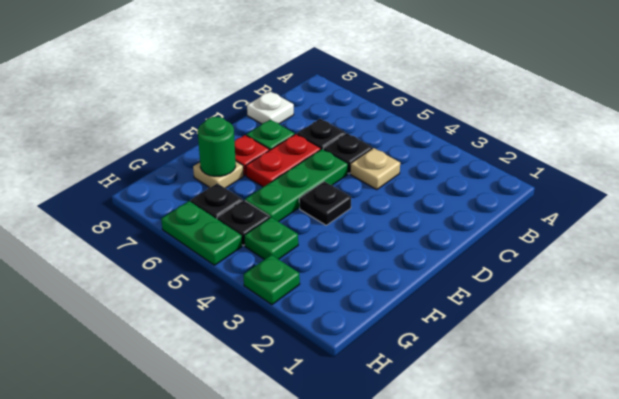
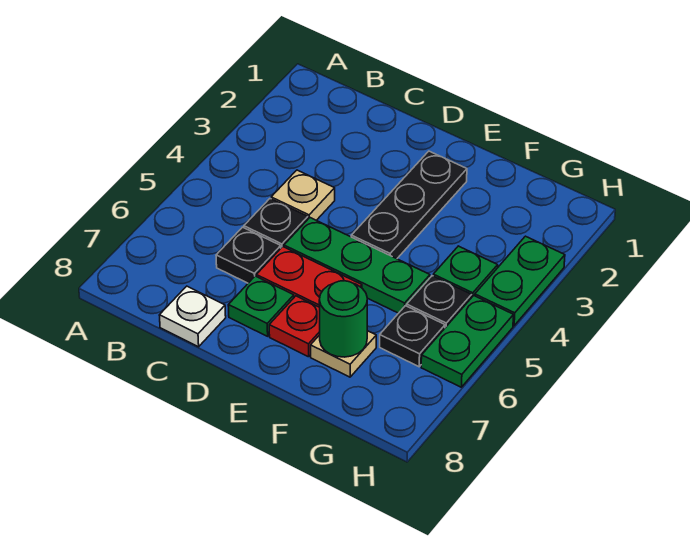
black 1x1 plate [299,181,351,225] -> black 1x3 plate [351,151,467,259]
green 1x1 plate [244,255,300,305] -> green 1x2 plate [475,236,565,326]

